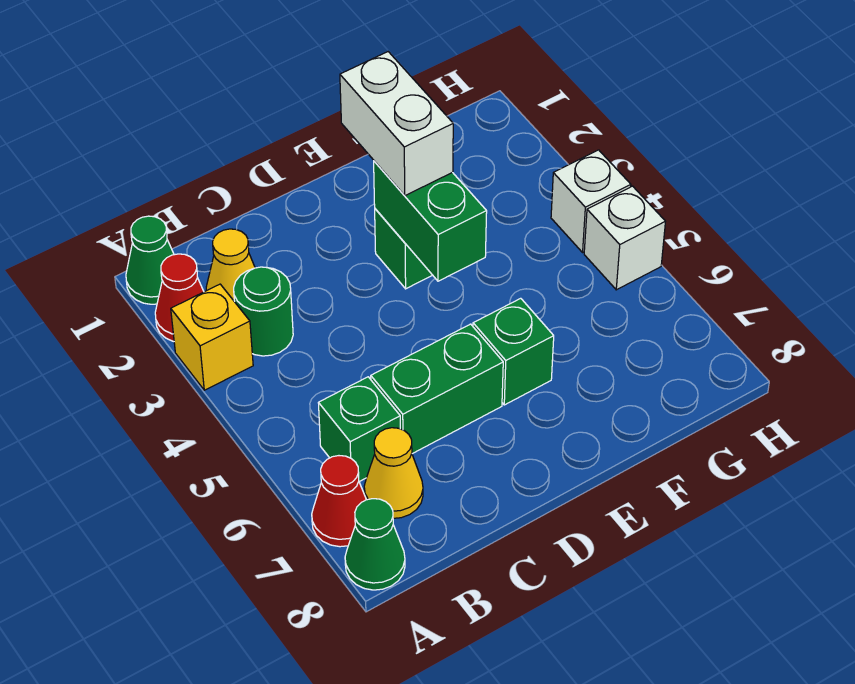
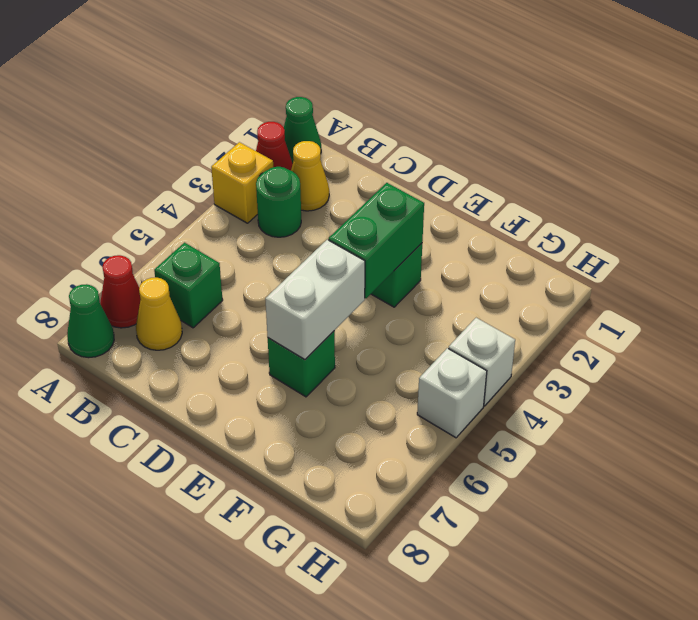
green 1x2 brick [371,324,503,454] -> none
white 1x2 brick [340,52,453,196] -> white 1x2 brick moved to [265,240,365,359]

